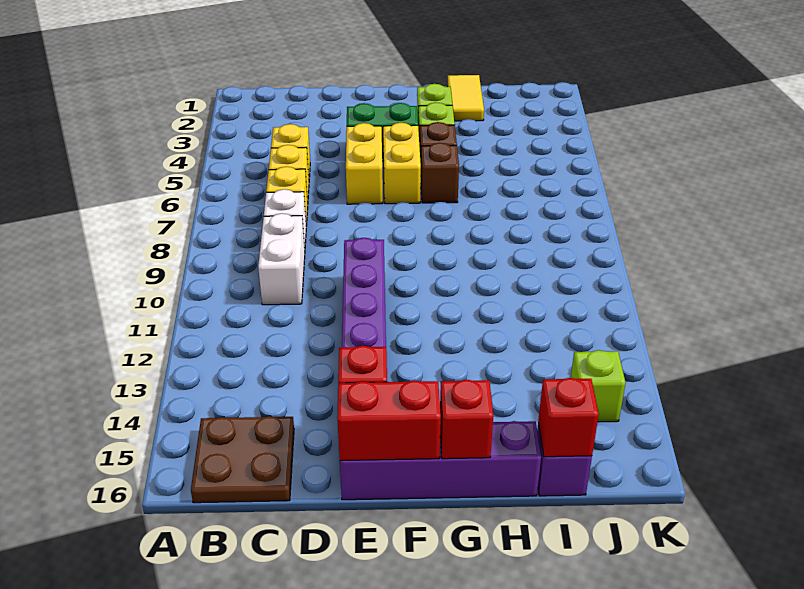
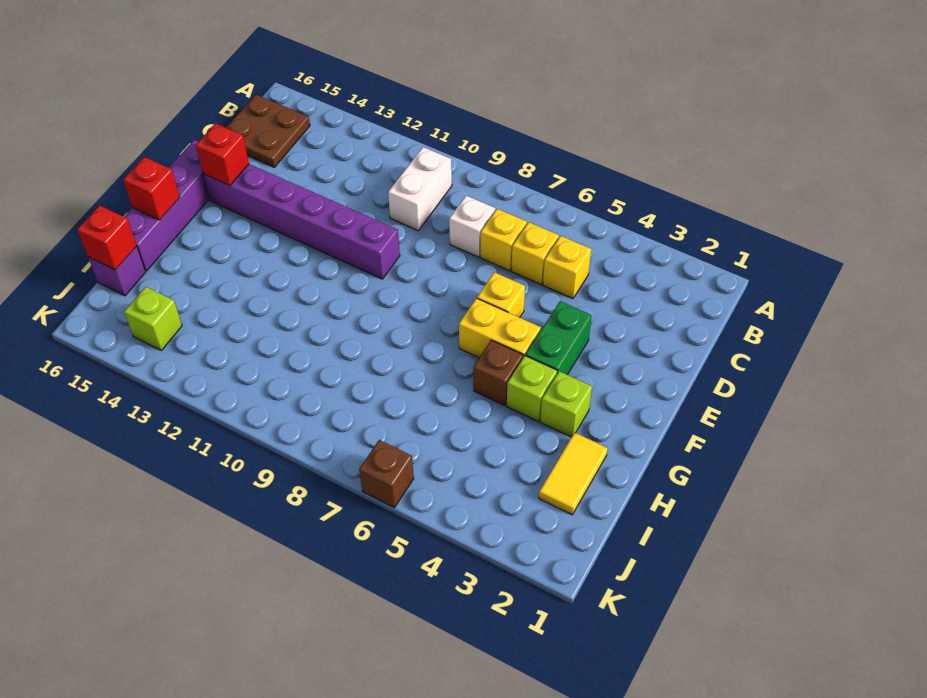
white 1x2 brick [258,213,305,305] -> white 1x2 brick turned to [388,147,452,230]
yellow 1x2 brick [346,123,383,204] -> yellow 1x1 brick [477,272,525,318]
red 1x2 brick [337,380,441,461] -> none
brown 1x1 brick [421,143,459,203] -> brown 1x1 brick moved to [359,440,414,508]
yellow 1x2 tile [447,75,484,121] -> yellow 1x2 tile turned to [539,433,608,515]

